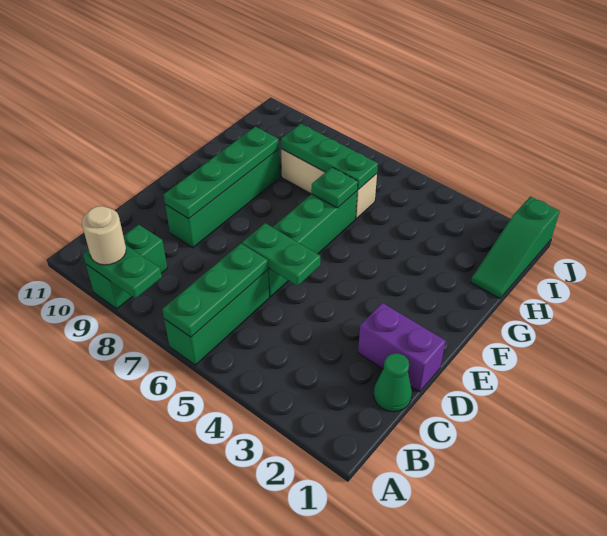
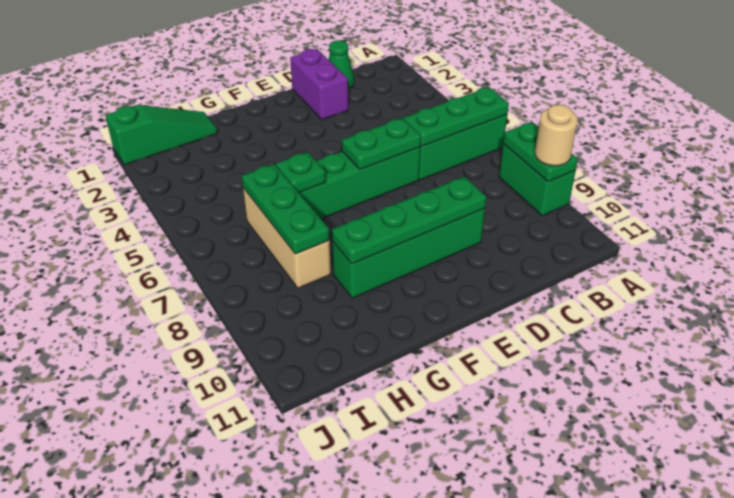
green 1x2 brick [86,225,167,309] -> green 1x2 brick turned to [499,144,576,216]
green 1x2 plate [242,223,320,286] -> green 1x2 plate turned to [342,118,421,170]

